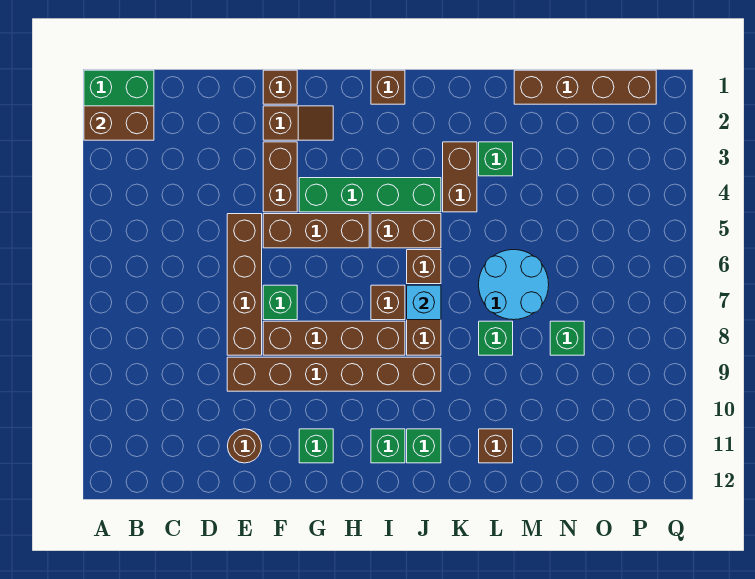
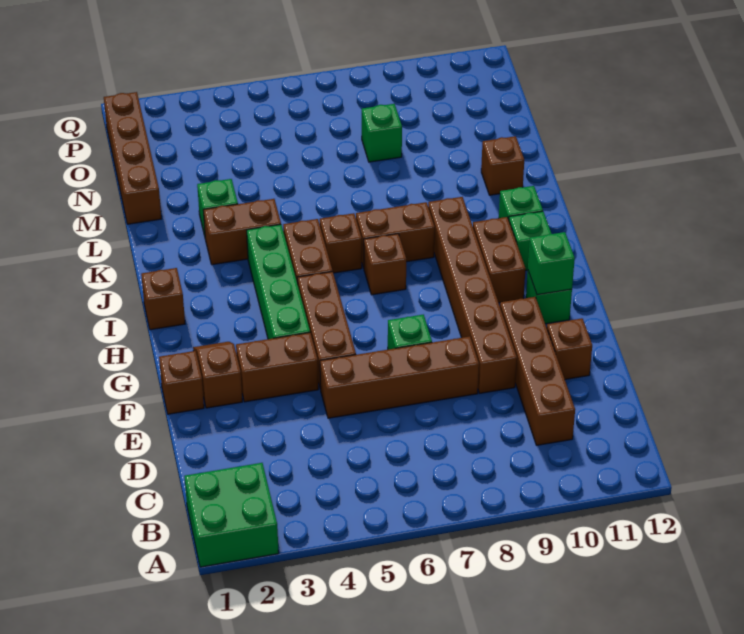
brown 1x2 brick [84,106,154,140] -> brown 1x2 brick moved to [473,217,526,303]
brown 1x1 round brick [228,429,262,463] -> brown 1x1 brick [547,318,592,379]
brown 1x4 brick [263,321,405,355] -> brown 1x4 brick moved to [500,297,575,445]
cyan 1x1 brick [407,285,441,320] -> none
cyan 2x2 round brick [479,250,549,320] -> none
green 1x1 brick [479,321,513,355] -> green 1x1 brick moved to [528,232,575,295]

